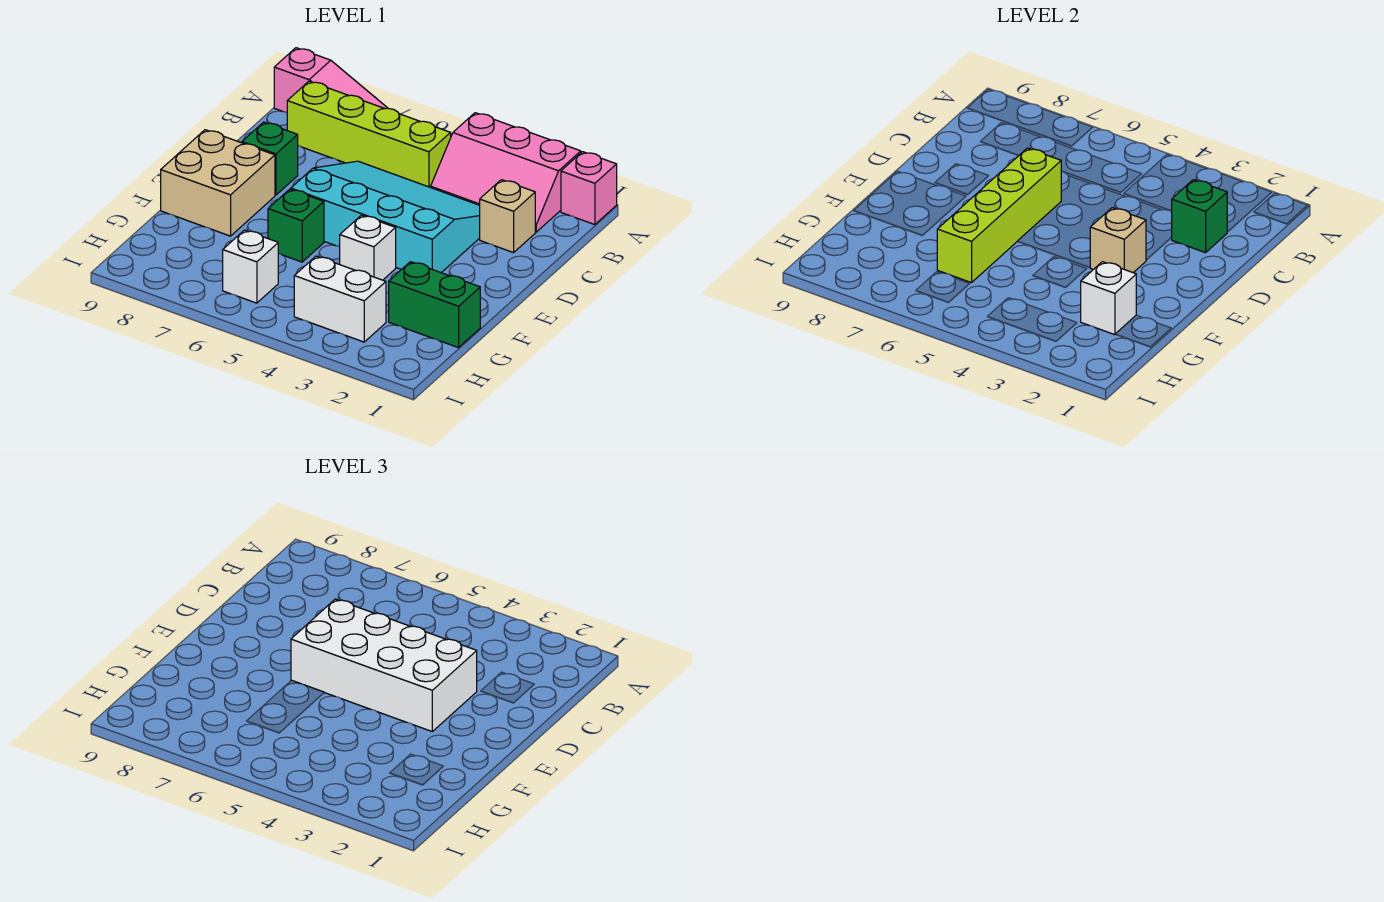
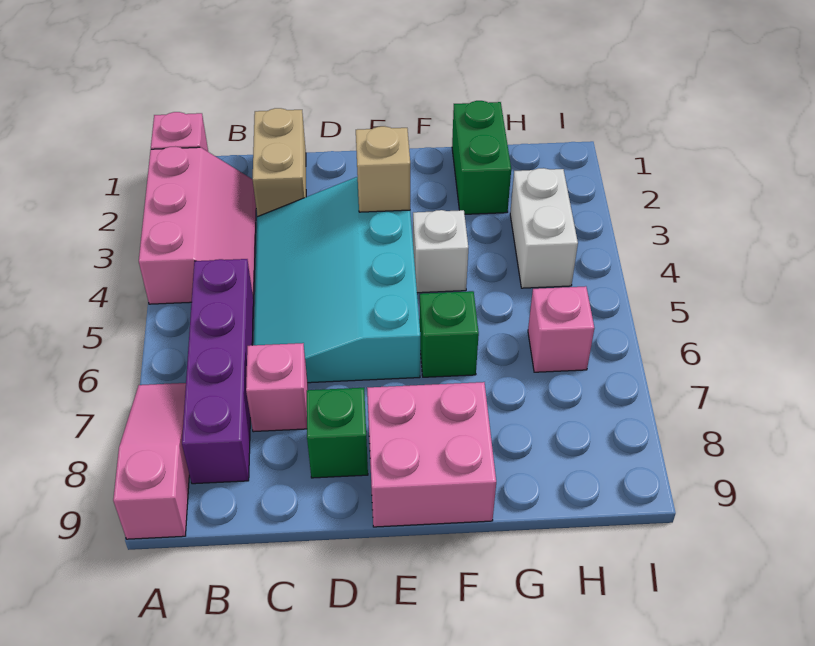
lime 1x4 brick [287,81,451,187] -> purple 1x4 brick [182,259,254,484]
tan 1x1 brick [480,180,535,253] -> tan 1x2 brick [253,108,306,217]
green 1x1 brick [1171,180,1227,253] -> none
none -> pink 1x1 brick [246,343,308,432]
white 2x4 brick [291,599,477,731] -> none
lime 1x4 brick [937,148,1061,283] -> none
tan 2x2 brick [161,130,275,236] -> pink 2x2 brick [367,382,496,527]
white 1x1 brick [1081,262,1136,335] -> none
white 1x1 brick [223,230,278,303] -> pink 1x1 brick [528,286,594,372]

